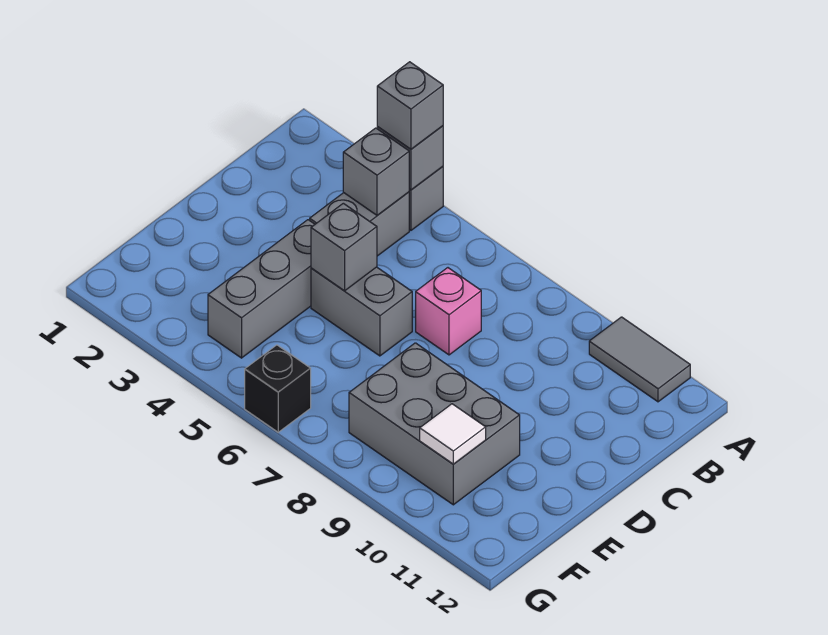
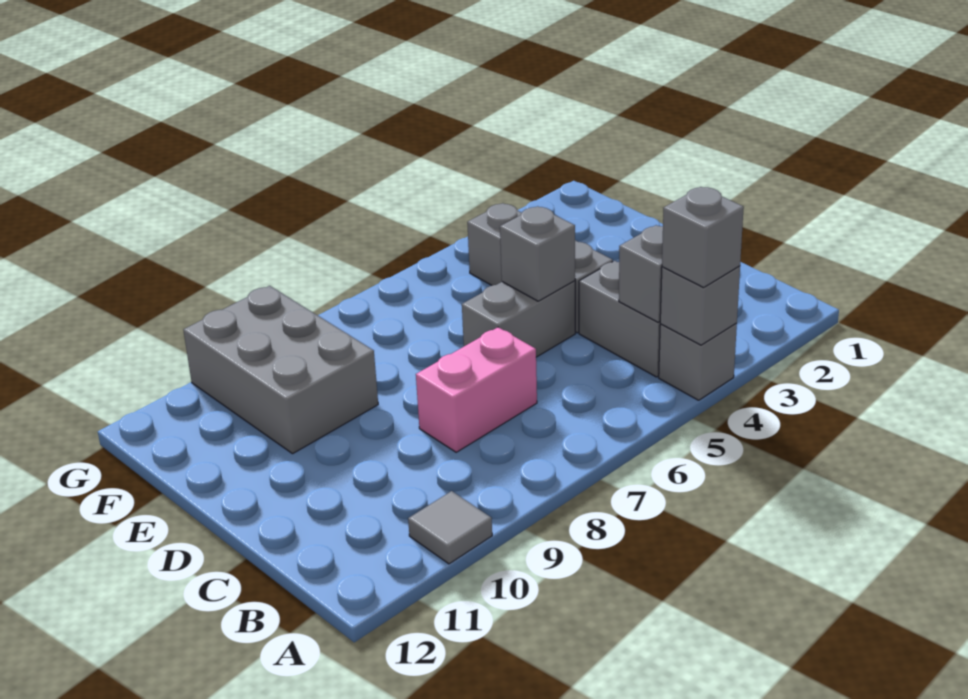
grey 1x2 tile [589,317,690,402] -> grey 1x1 tile [408,491,492,564]
pink 1x1 brick [416,268,481,355] -> pink 1x2 brick [416,327,537,452]
grey 2x3 brick [349,343,520,505] -> grey 2x3 brick turned to [183,286,378,454]
white 1x1 tile [420,404,486,464] -> none
black 1x1 brick [245,345,311,432] -> none

